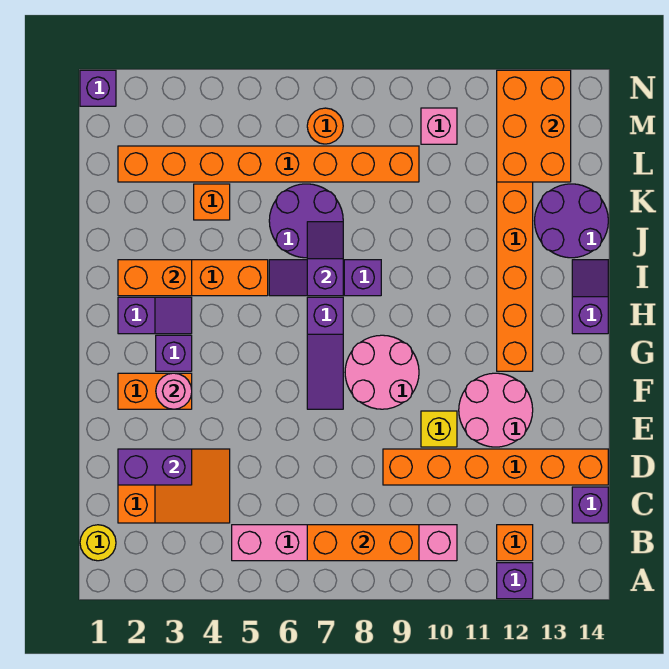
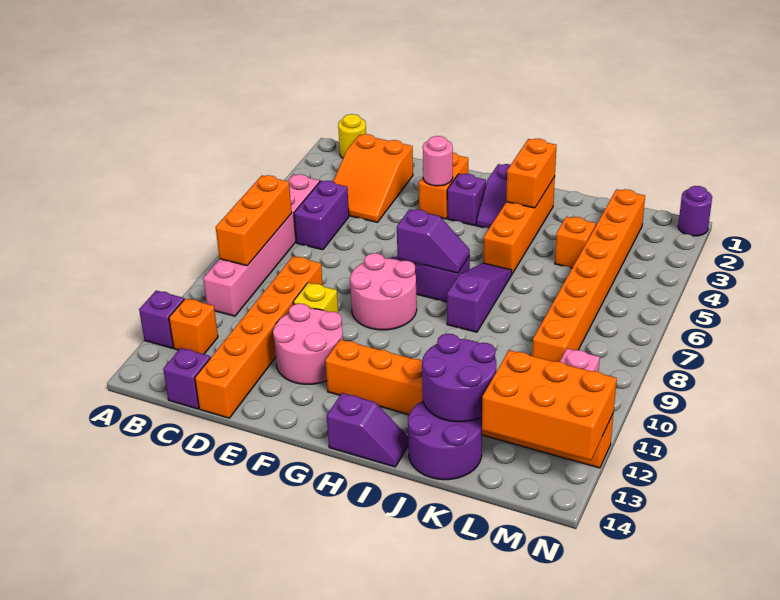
purple 1x2 brick [118,449,192,485] -> purple 1x2 brick moved to [294,181,349,250]
purple 1x2 slope [307,222,343,296] -> purple 1x2 slope moved to [397,209,470,273]
purple 2x2 round brick [269,184,343,258] -> purple 2x2 round brick moved to [422,334,496,422]
orange 1x1 round brick [307,108,343,144] -> none
purple 1x1 brick [80,70,116,106] -> purple 1x1 round brick [678,186,712,236]

